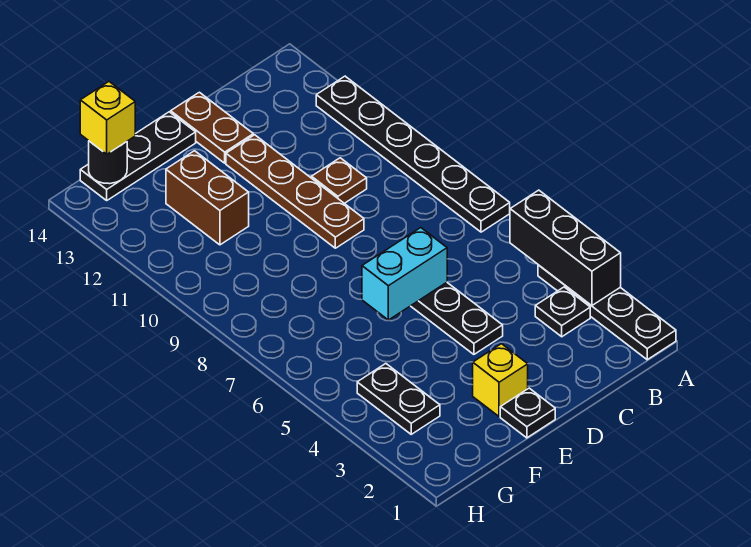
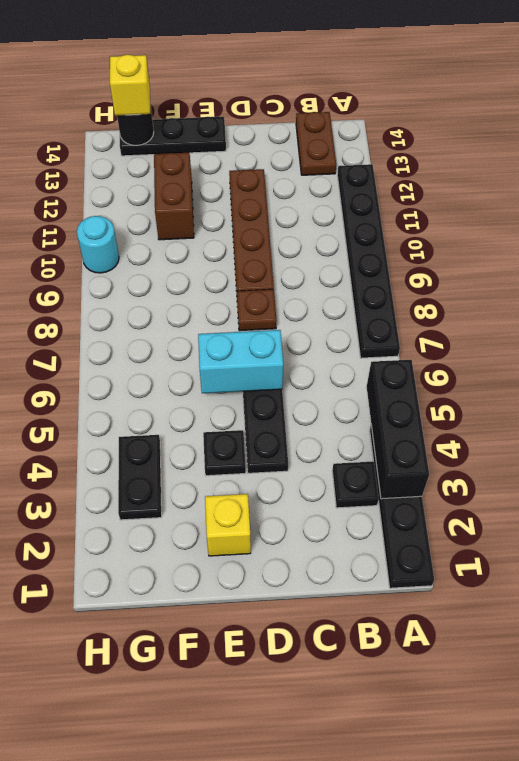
brown 1x1 plate [312,158,367,203] -> brown 1x1 plate moved to [237,289,277,331]
brown 1x2 plate [171,92,253,163] -> brown 1x2 plate moved to [296,112,336,175]
black 1x1 plate [500,388,555,438] -> black 1x1 plate moved to [203,430,246,476]
none -> cyan 1x1 round brick [77,216,119,273]

